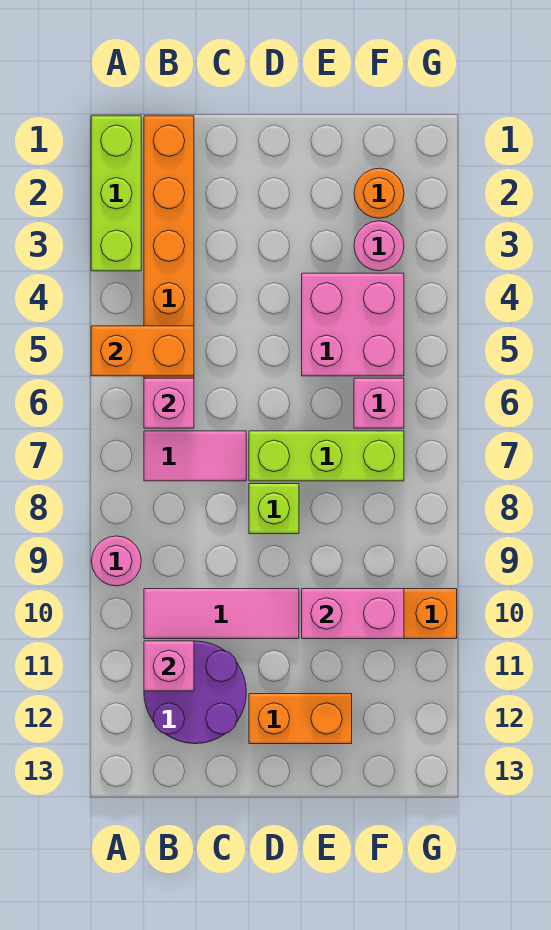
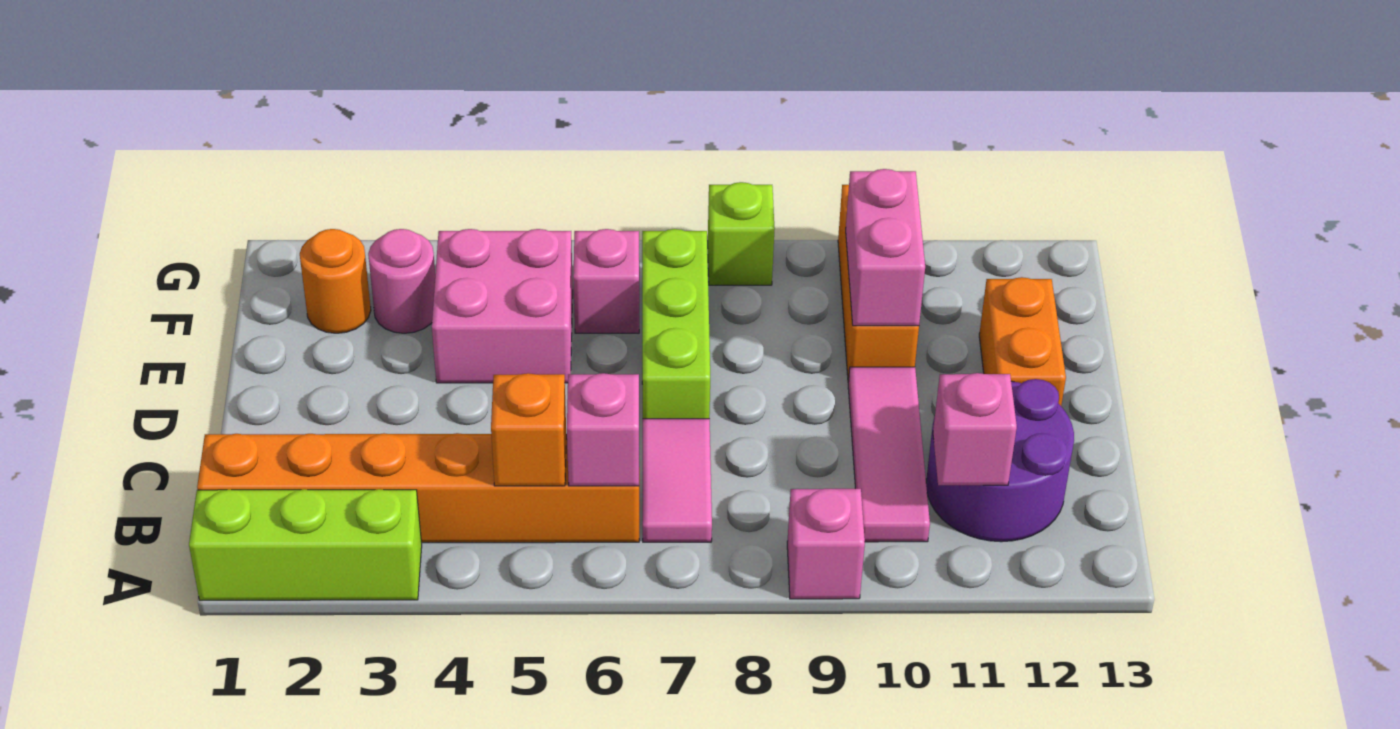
orange 1x2 brick [91,326,194,376] -> orange 1x1 brick [491,373,566,486]
pink 1x1 round brick [92,536,141,586] -> pink 1x1 brick [787,489,865,599]
lime 1x1 brick [249,484,299,534] -> lime 1x1 brick moved to [708,182,775,285]

